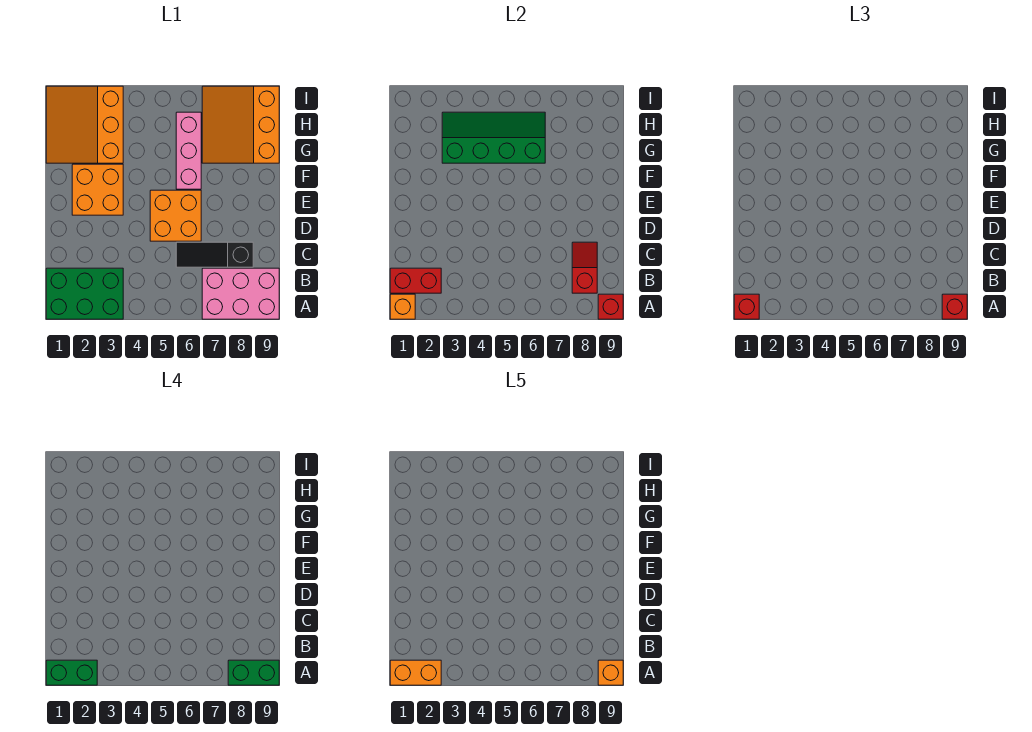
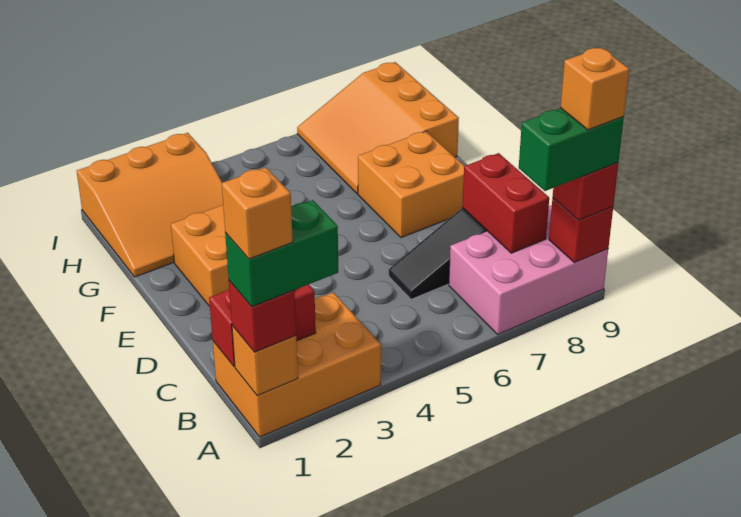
green 2x3 brick [46,268,123,319] -> orange 2x3 brick [213,292,381,437]
orange 1x2 brick [390,660,441,685] -> orange 1x1 brick [222,167,293,259]
red 1x2 slope [572,242,597,293] -> red 1x2 brick [462,153,549,253]
orange 2x2 brick [150,190,201,241] -> orange 2x2 brick moved to [358,131,464,237]
pink 1x3 brick [176,112,201,189] -> none
orange 3x3 slope [46,86,123,163] -> orange 3x3 slope turned to [77,133,223,277]
green 2x4 slope [442,112,545,163] -> none

